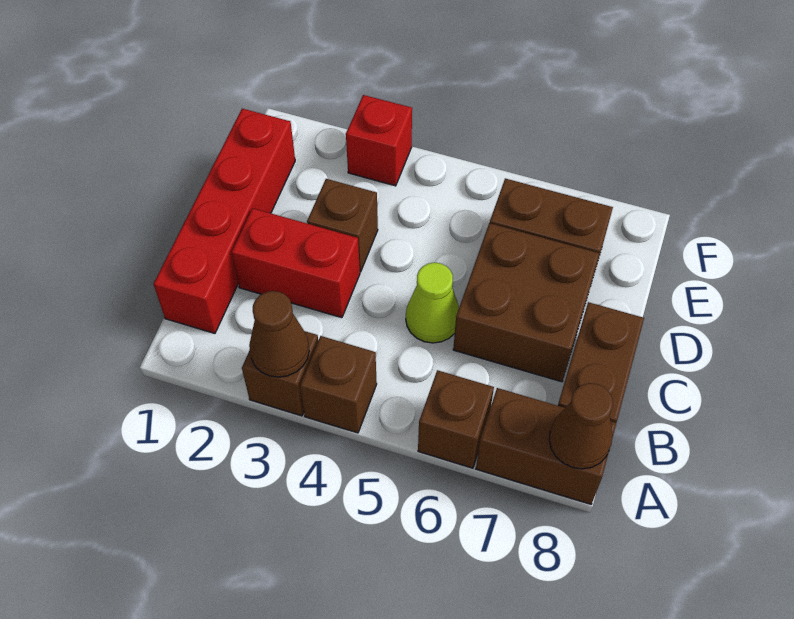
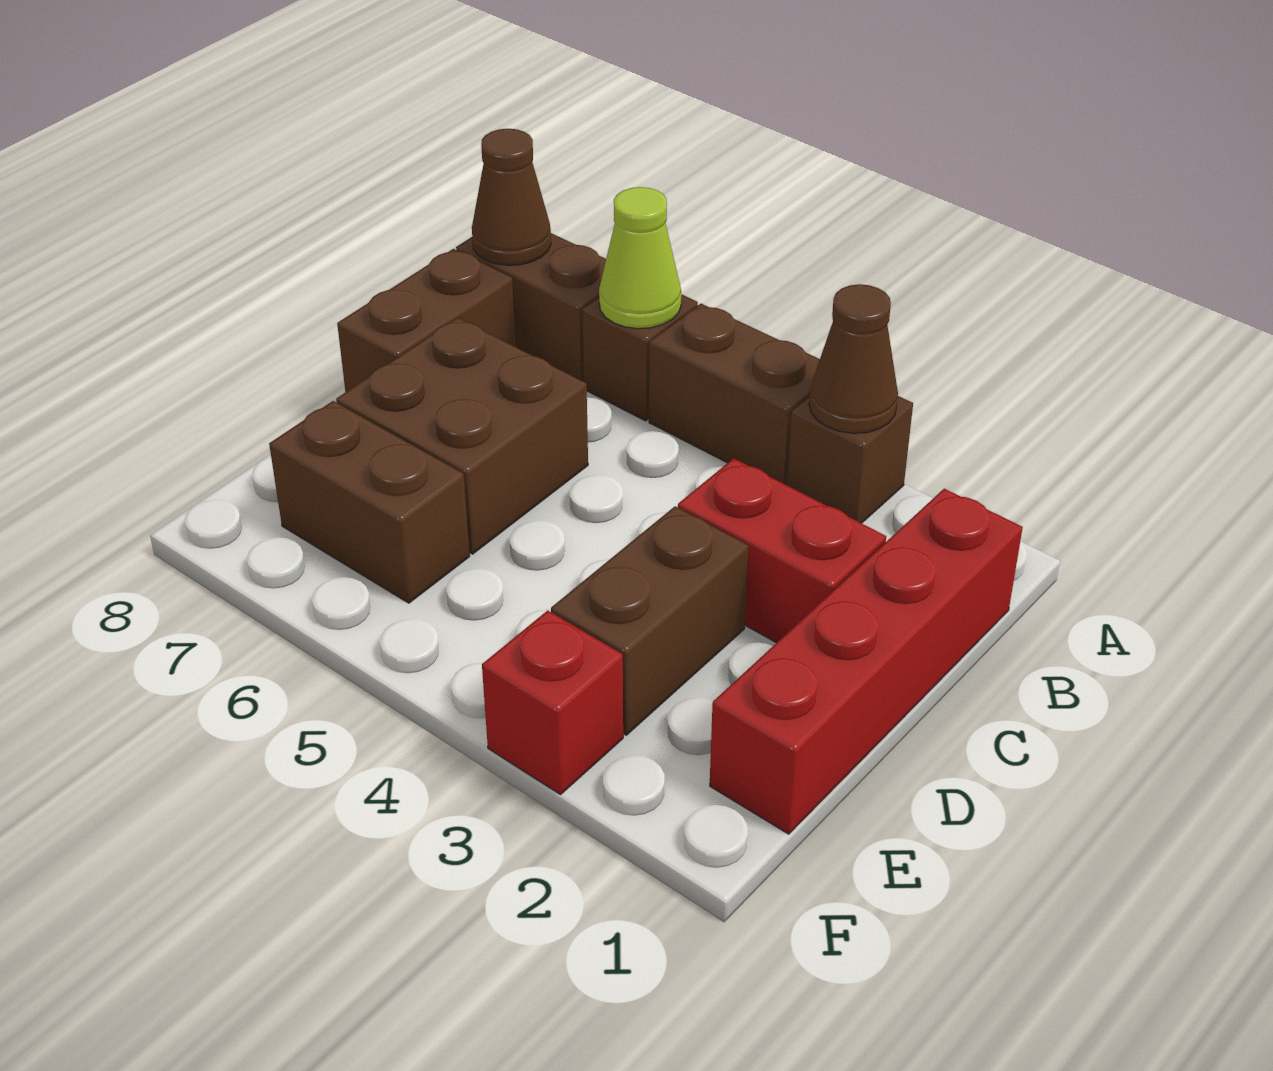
brown 1x1 brick [300,336,377,433] -> brown 1x2 brick [649,304,820,485]
lime 1x1 cone [406,263,459,343] -> lime 1x1 cone moved to [599,187,681,329]
brown 1x1 brick [307,179,378,272] -> brown 1x2 brick [551,506,749,735]

